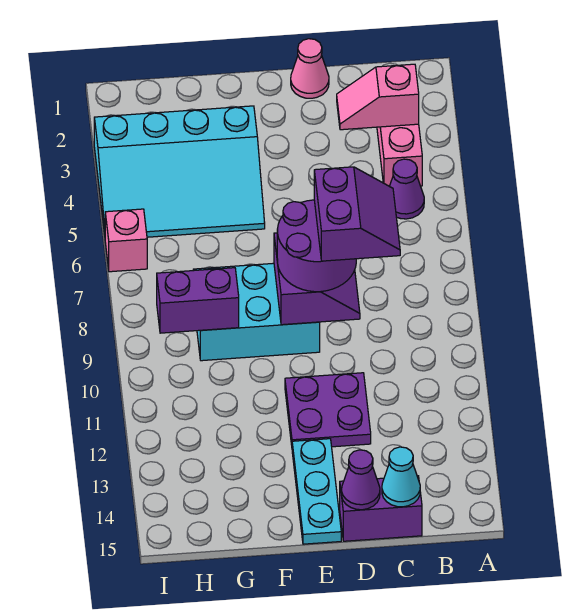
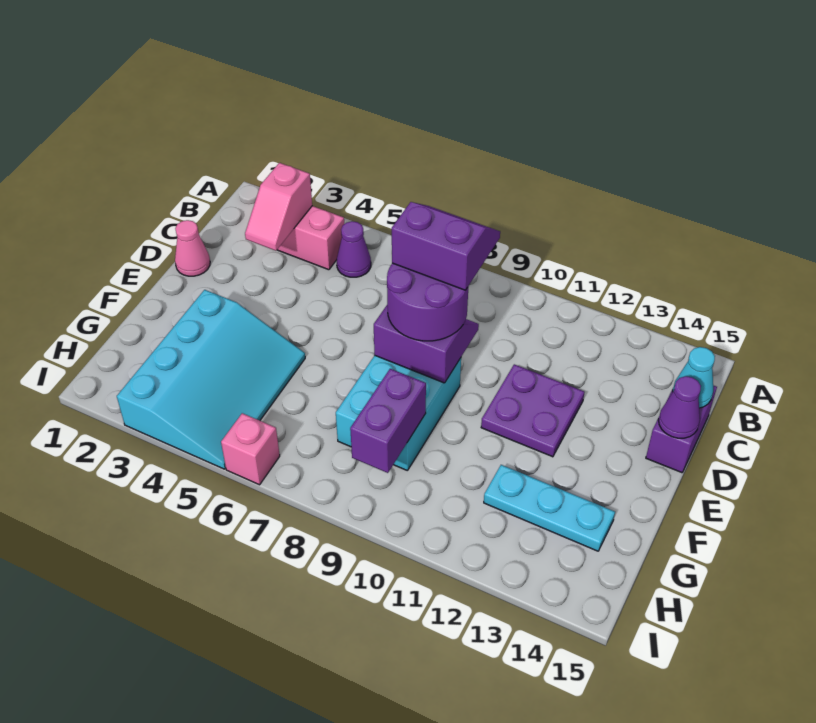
cyan 1x3 plate [292,439,341,544] -> cyan 1x3 plate moved to [484,465,615,551]

